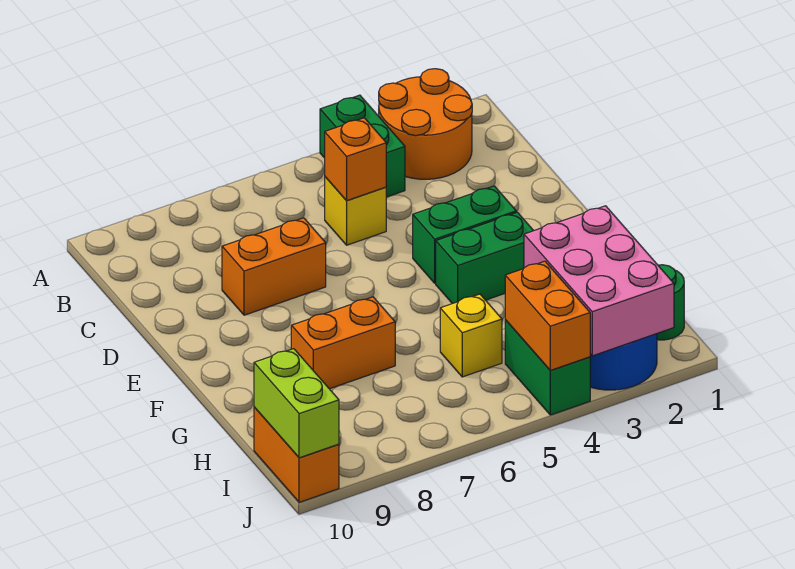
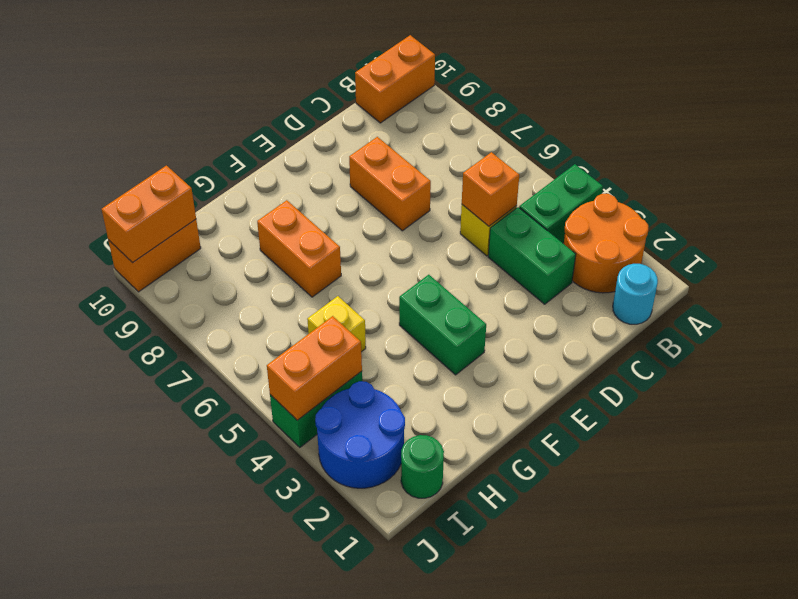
none -> orange 1x2 brick [355,35,435,123]
none -> cyan 1x1 round brick [613,264,658,324]
green 1x2 brick [413,186,516,283] -> green 1x2 brick moved to [488,207,576,304]
pink 2x3 brick [524,206,674,356] -> none
lime 1x2 brick [254,349,339,458] -> orange 1x2 brick [102,166,196,263]

